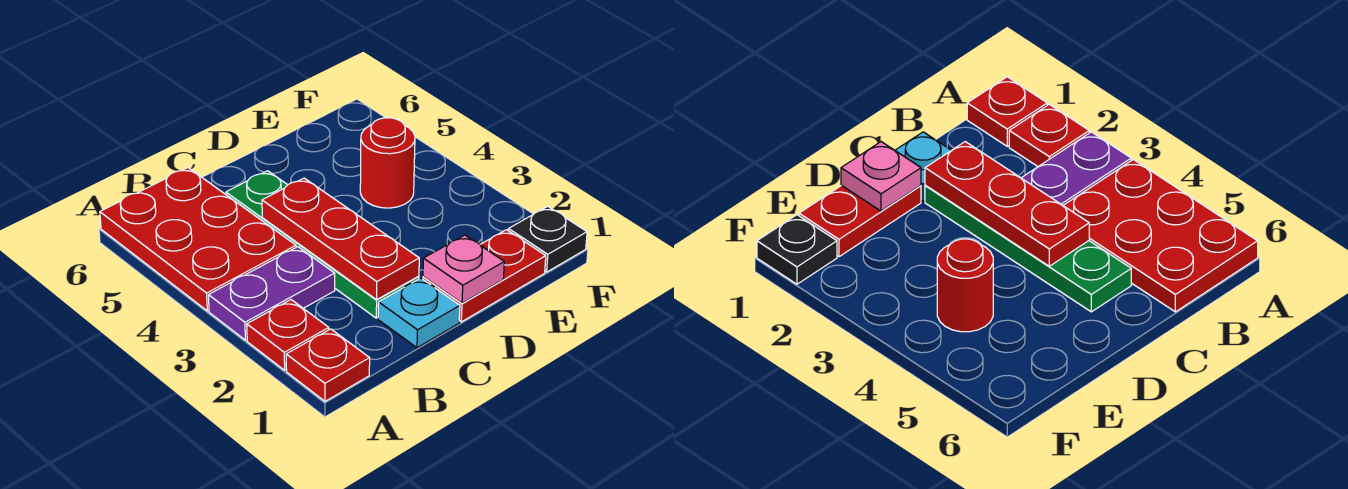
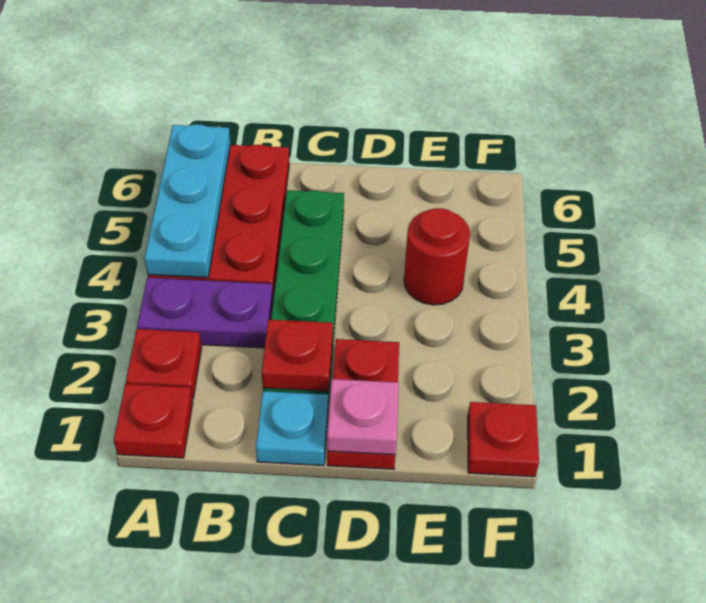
none -> cyan 1x3 plate [144,124,230,278]
red 1x3 plate [262,178,419,300] -> red 1x1 plate [262,320,333,391]
red 1x2 plate [423,230,546,322] -> red 1x2 plate turned to [327,339,399,469]
black 1x1 plate [508,206,587,272] -> red 1x1 plate [468,402,539,477]

